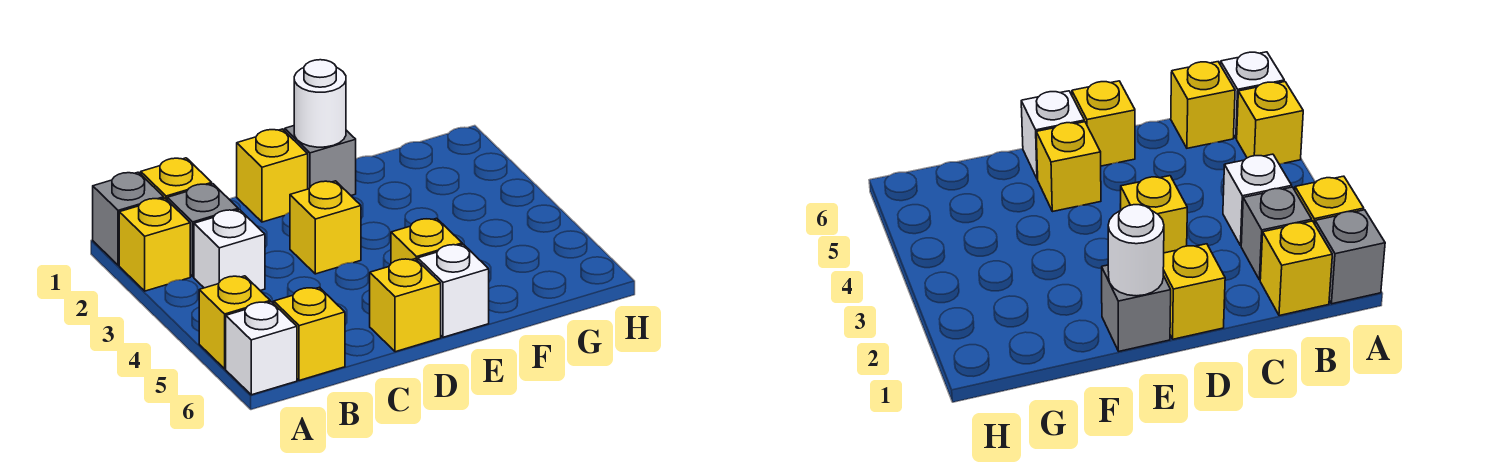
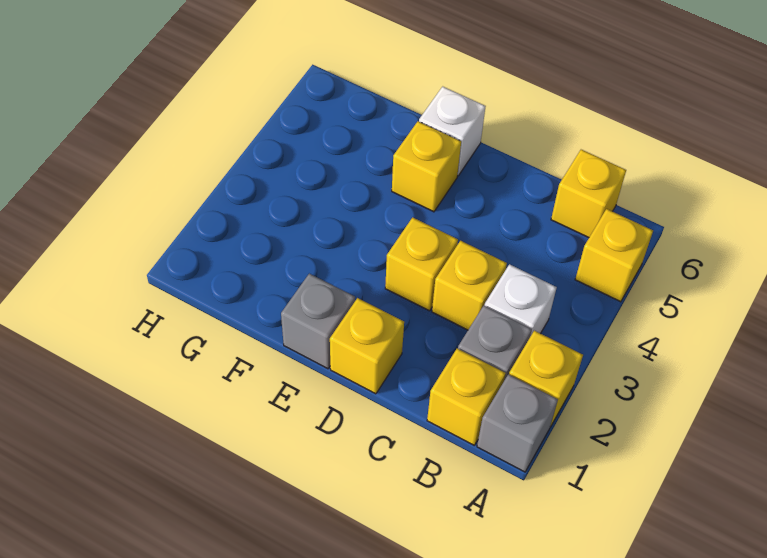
white 1x1 brick [226,302,297,395] -> none
yellow 1x1 brick [370,259,441,352] -> yellow 1x1 brick moved to [432,241,507,330]
white 1x1 round brick [294,60,346,147] -> none

